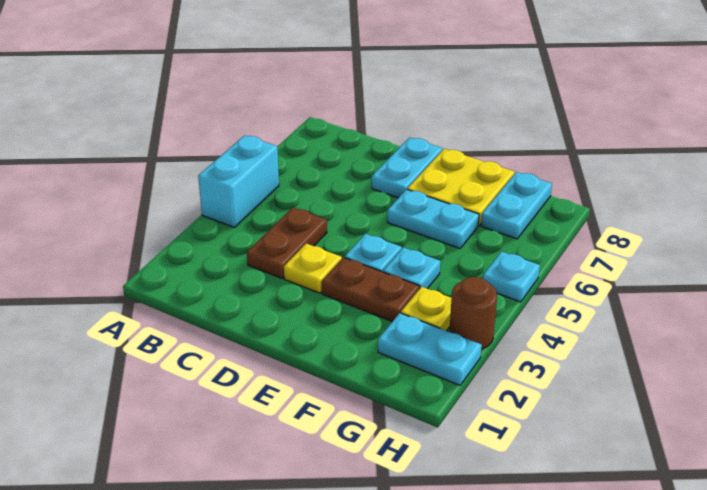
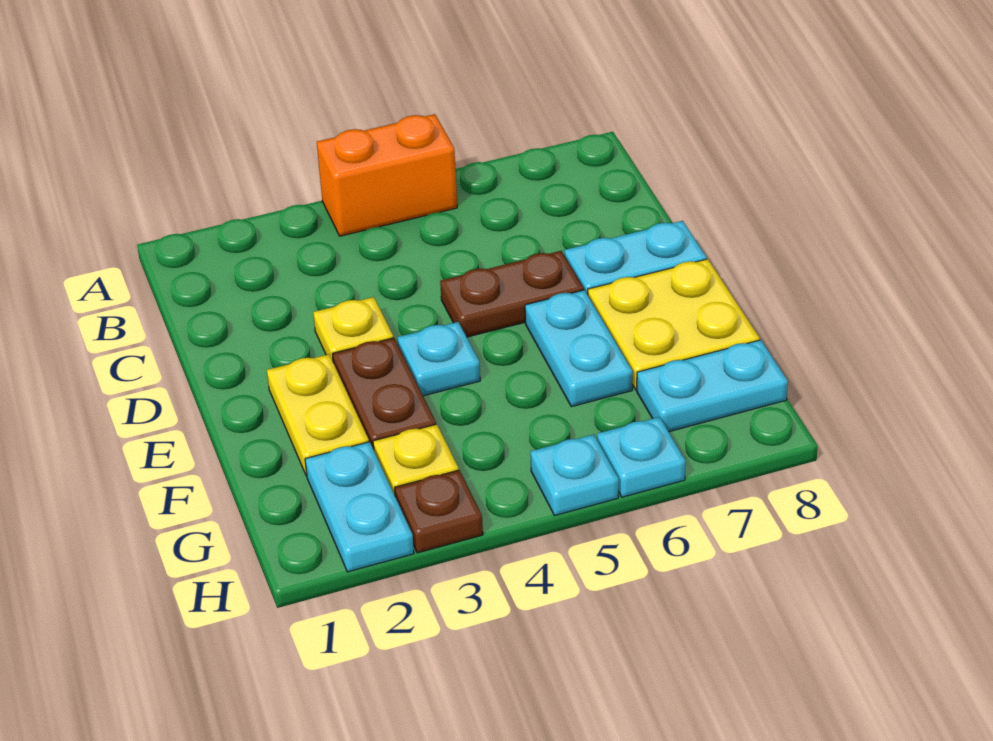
cyan 1x2 brick [198,135,279,228] -> orange 1x2 brick [317,114,457,236]
brown 1x2 plate [247,207,327,278] -> brown 1x2 plate moved to [440,251,584,337]
none -> yellow 1x2 plate [267,354,369,476]
cyan 1x1 plate [383,248,440,289] -> cyan 1x1 plate moved to [597,417,685,497]
brown 1x1 round brick [449,277,497,349] -> brown 1x1 plate [395,470,483,553]

